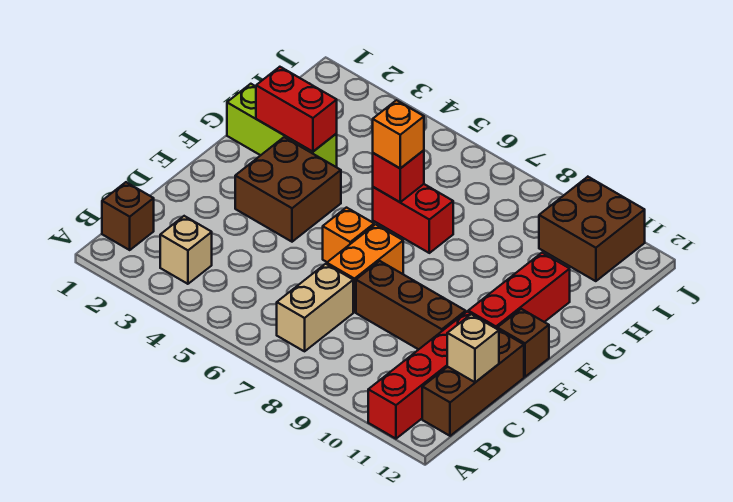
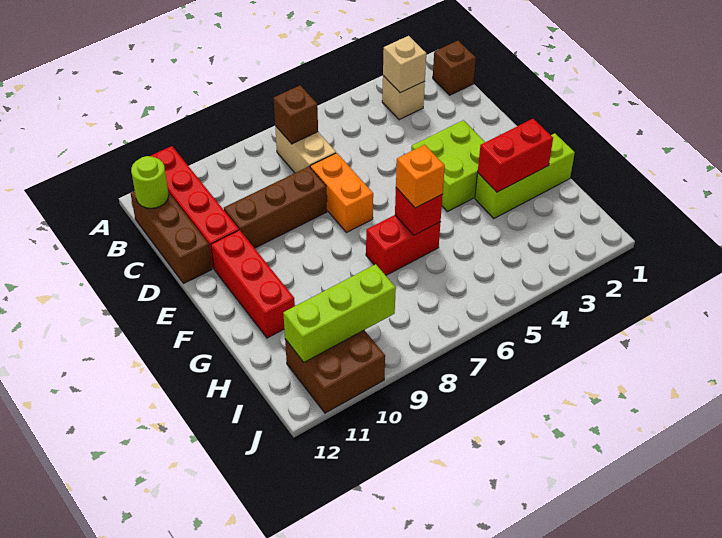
none -> lime 1x1 round brick [131,156,169,208]
tan 1x1 brick [447,314,499,382] -> tan 1x1 brick moved to [383,36,426,93]
brown 2x2 brick [235,137,341,242] -> lime 2x2 brick [411,120,485,212]
orange 1x1 brick [323,208,374,262] -> none
brown 1x1 brick [497,309,549,377] -> brown 1x1 brick moved to [274,85,318,144]
none -> lime 1x3 brick [283,264,396,362]

